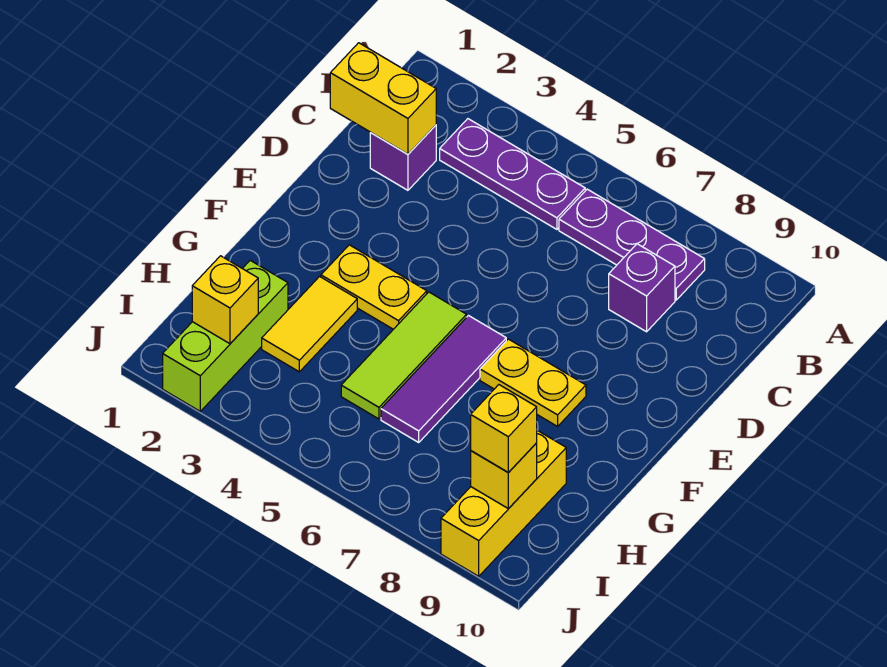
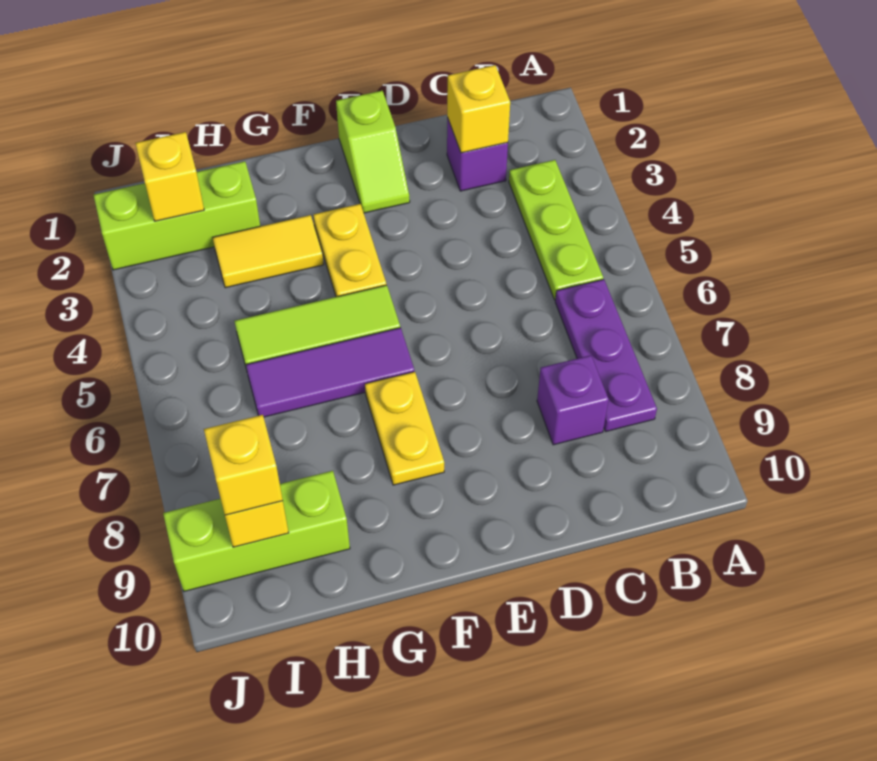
purple 1x3 plate [440,119,585,229] -> lime 1x3 plate [509,160,603,300]
yellow 1x2 brick [330,43,436,154] -> yellow 1x1 brick [447,65,510,153]
none -> lime 1x2 slope [336,91,410,213]
yellow 1x3 brick [441,430,566,576] -> lime 1x3 brick [163,471,350,591]

